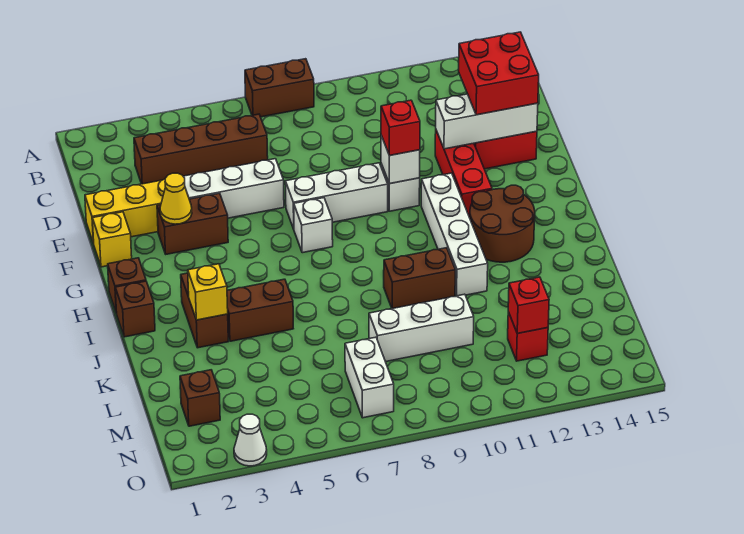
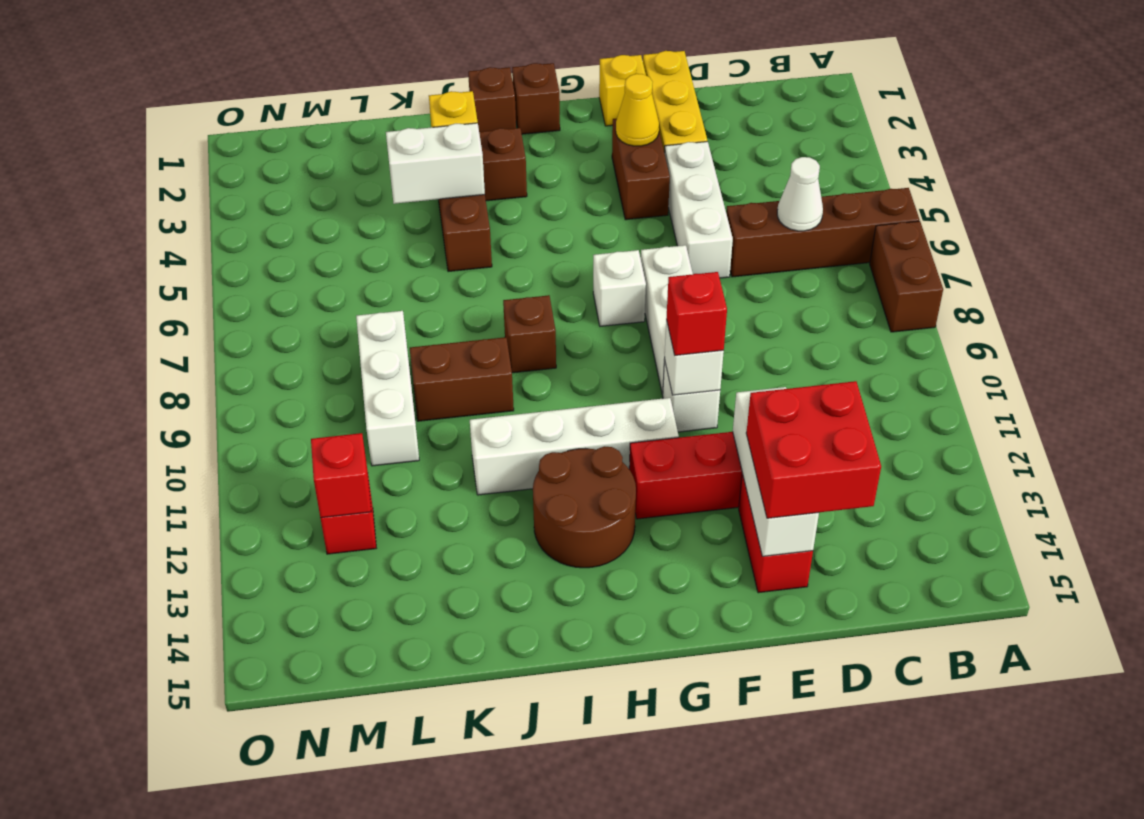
brown 1x4 brick [134,114,268,184] -> brown 1x4 brick turned to [726,188,919,277]
brown 1x2 brick [384,248,455,309] -> brown 1x2 brick turned to [410,337,514,421]
brown 1x1 brick [180,370,220,426] -> brown 1x1 brick moved to [503,295,556,373]
white 1x2 brick [345,337,394,418] -> white 1x2 brick moved to [386,123,485,204]
white 1x1 cone [234,414,267,466] -> white 1x1 cone moved to [777,157,823,231]

